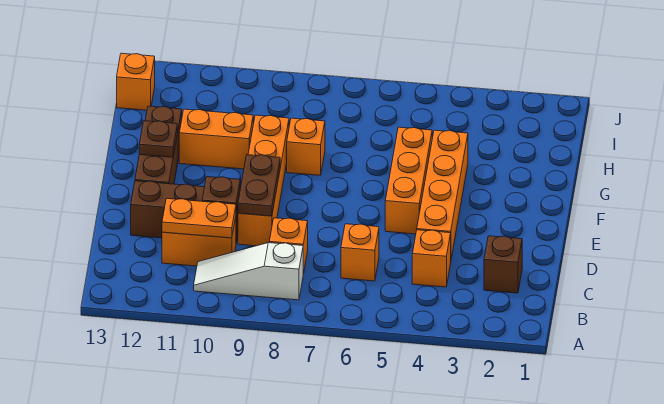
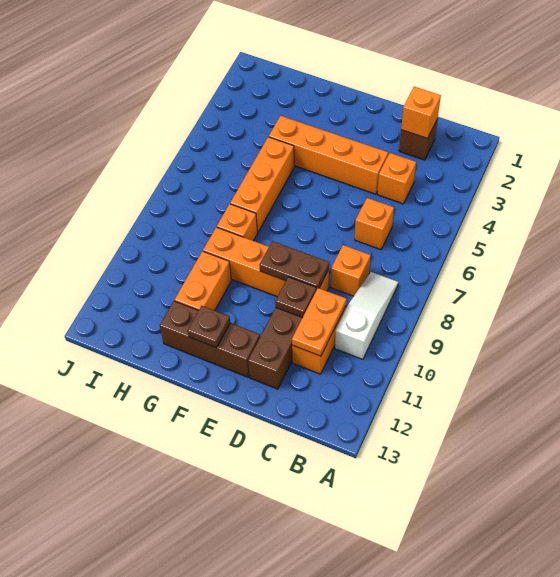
white 1x3 slope [194,243,303,300] -> white 1x3 slope turned to [335,272,398,359]
orange 1x3 brick [385,127,432,234] -> orange 1x3 brick turned to [230,137,294,232]
orange 1x1 brick [117,53,155,110] -> orange 1x1 brick moved to [401,87,441,138]

